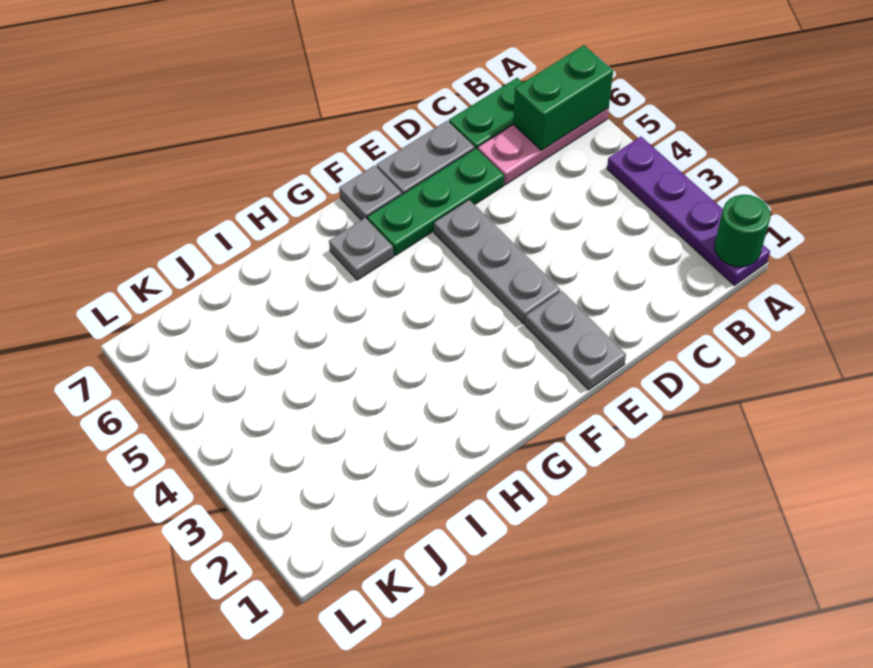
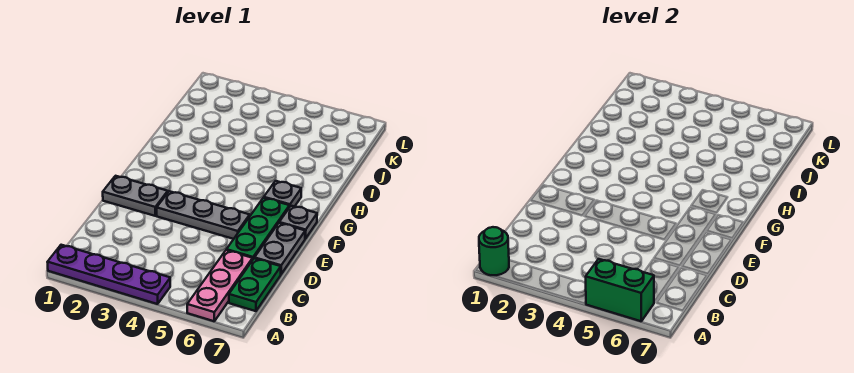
green 1x2 brick [513,45,613,150] -> green 1x2 brick turned to [586,259,654,321]

